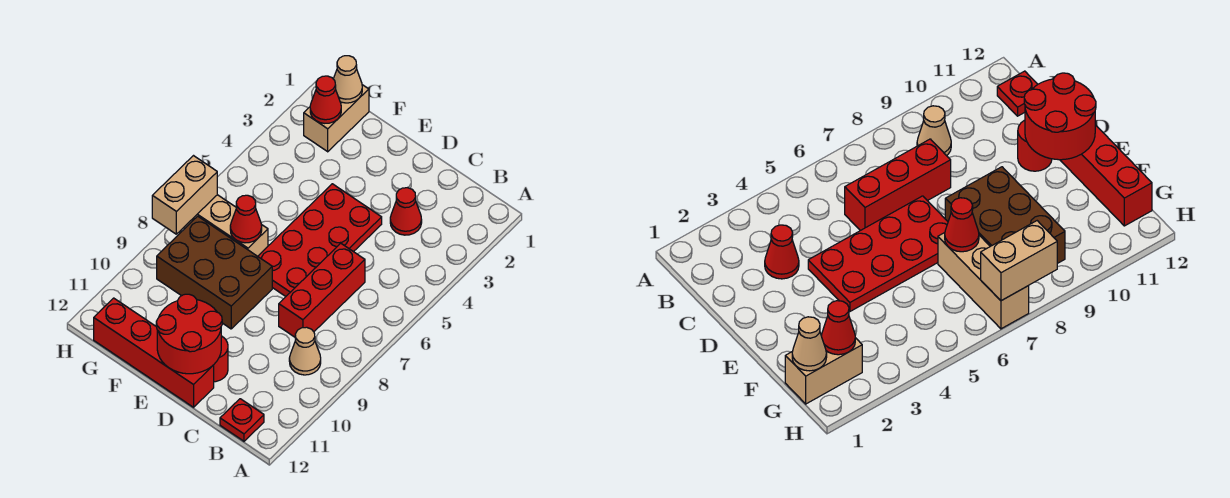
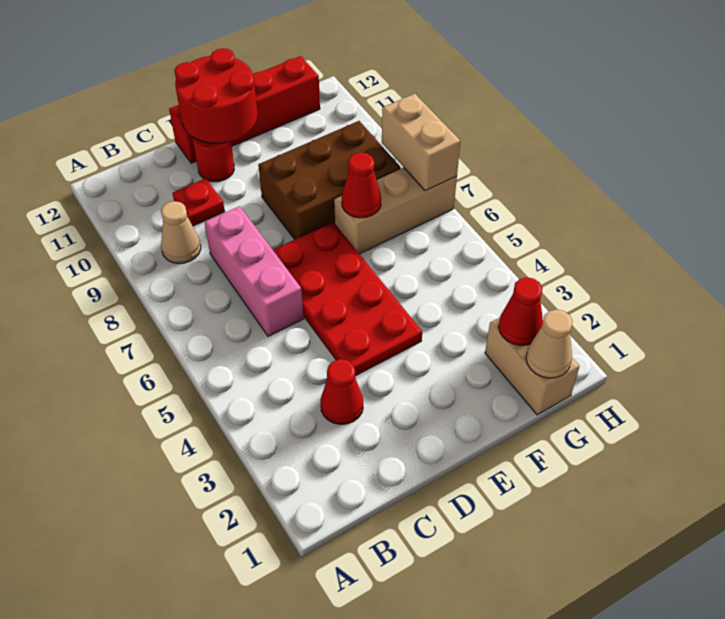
red 1x1 plate [220,399,264,441] -> red 1x1 plate moved to [172,178,225,226]
red 1x3 brick [279,244,365,337] -> pink 1x3 brick [205,206,304,336]

